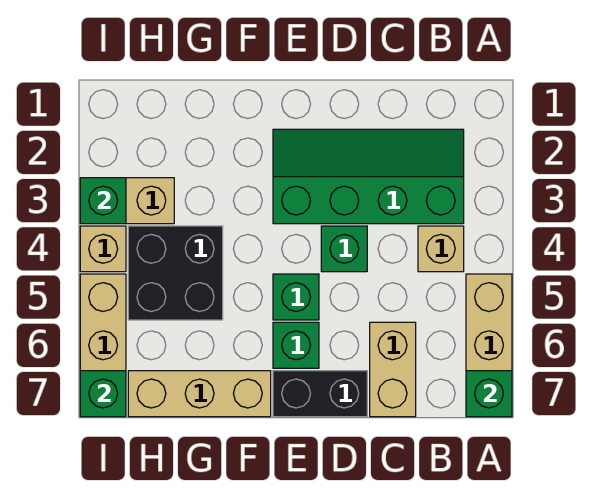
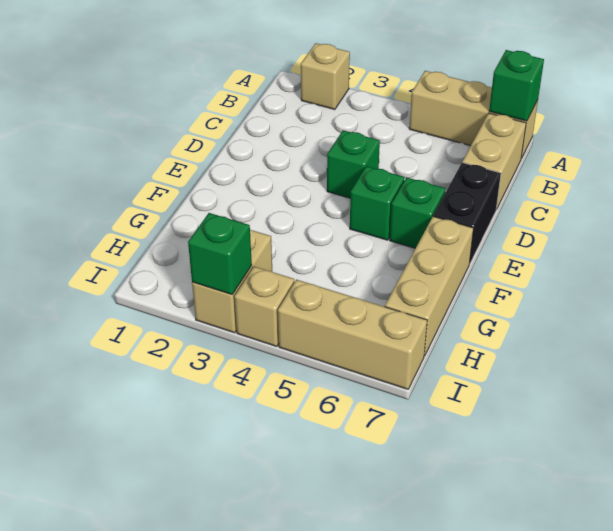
green 2x4 slope [273,129,464,224] -> none
tan 1x1 brick [418,226,464,272] -> tan 1x1 brick moved to [301,43,350,110]
tan 1x2 brick [370,322,416,417] -> tan 1x2 brick turned to [462,113,526,209]
black 2x2 brick [128,226,223,320] -> none
green 1x1 brick [80,371,126,417] -> none

